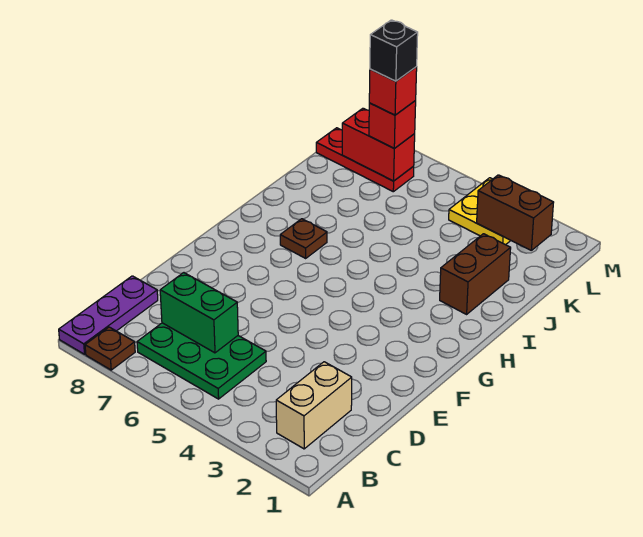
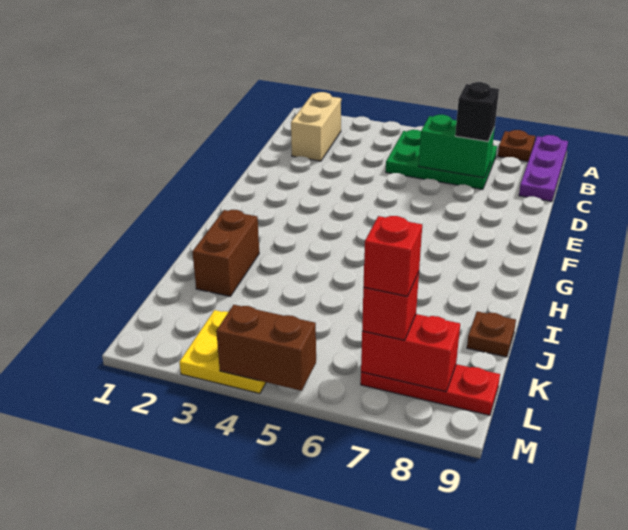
brown 1x1 plate [280,219,327,258] -> brown 1x1 plate moved to [467,311,516,357]
brown 1x2 brick [477,175,554,250] -> brown 1x2 brick moved to [216,305,316,391]
black 1x1 brick [370,20,418,81] -> black 1x1 brick moved to [455,82,499,141]

